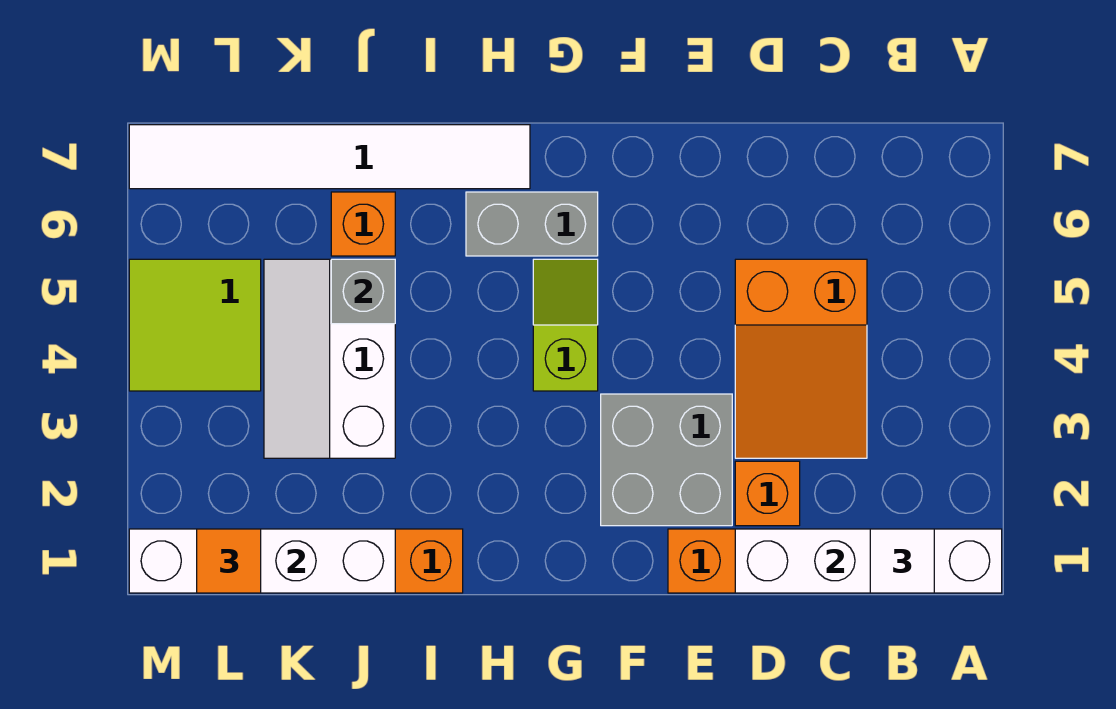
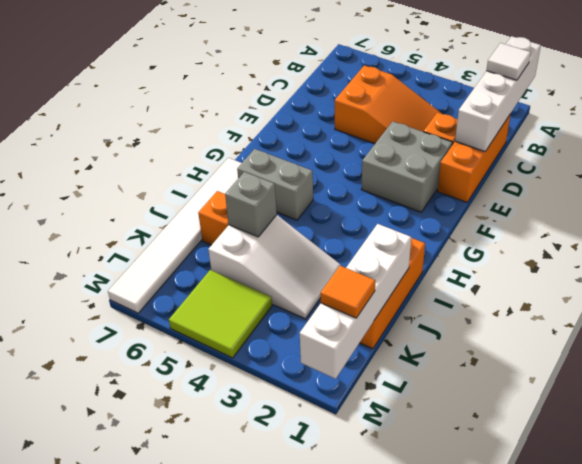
lime 1x2 slope [533,259,598,391] -> none
grey 1x2 brick [466,192,598,256] -> grey 1x2 brick turned to [237,149,313,220]
white 2x3 slope [264,259,395,458] -> white 2x3 slope turned to [208,215,341,319]

